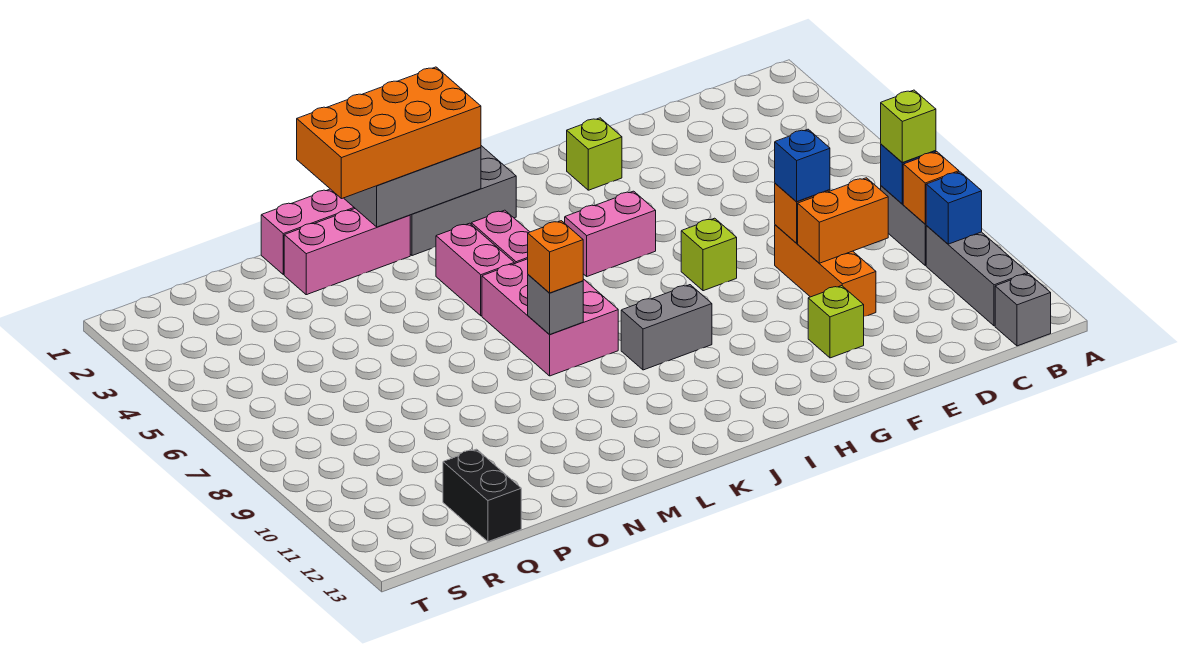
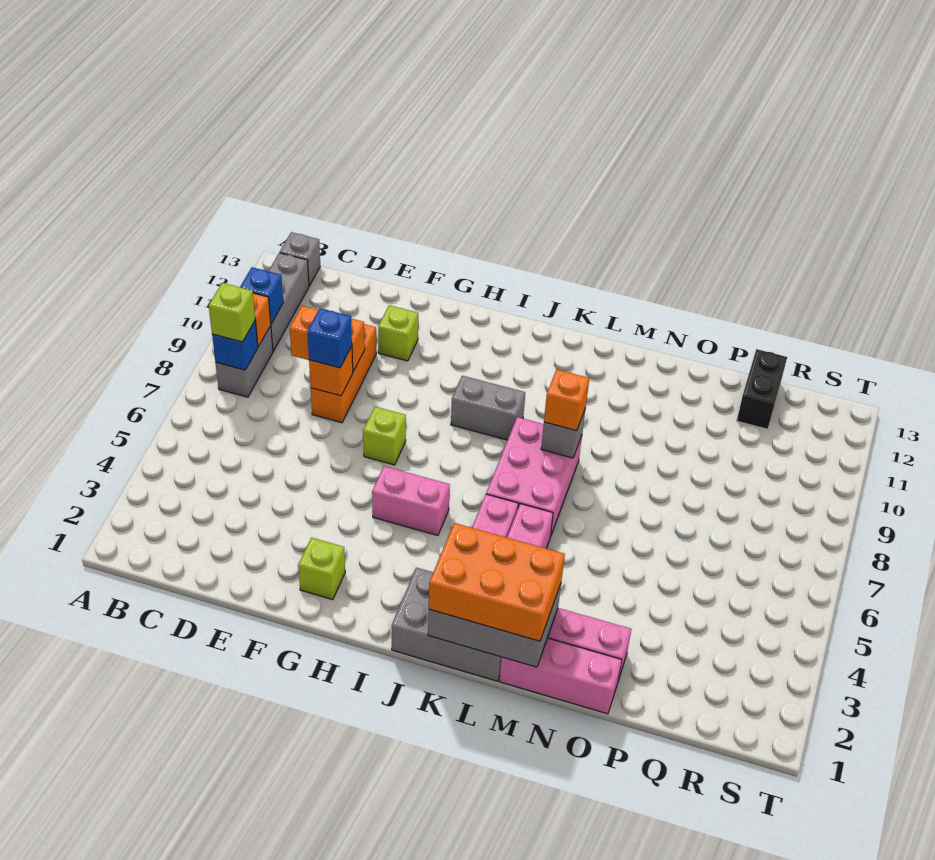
orange 2x4 brick [297,67,481,199] -> orange 2x3 brick [429,523,565,641]

